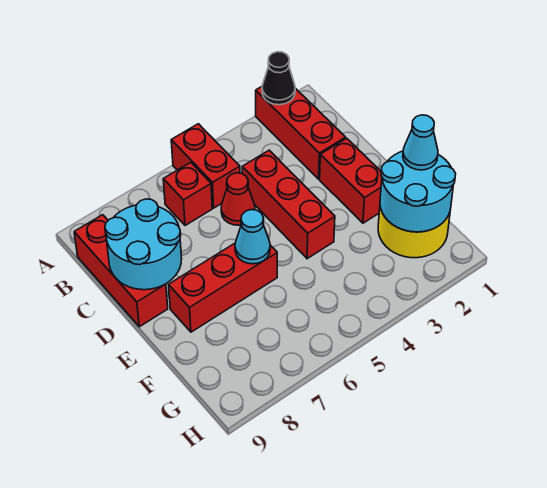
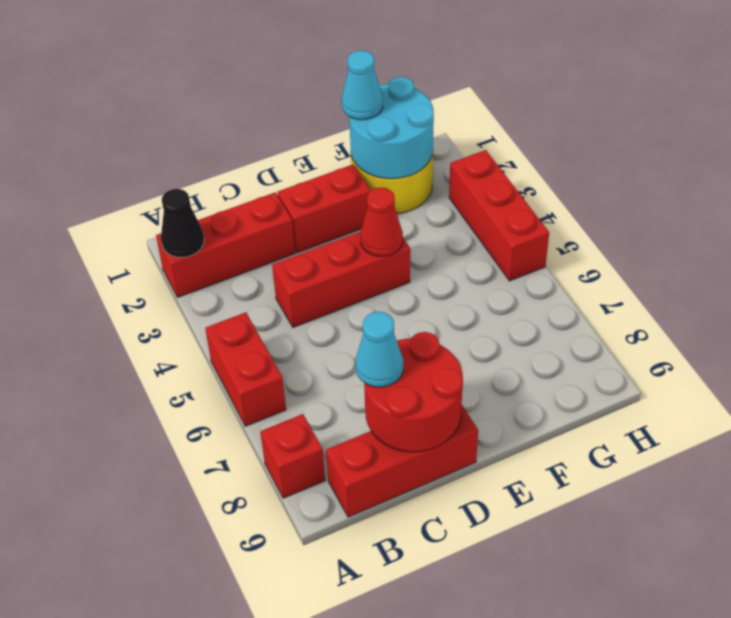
red 1x2 brick [171,124,240,208] -> red 1x2 brick turned to [205,312,286,426]
red 1x1 brick [163,162,212,226] -> red 1x1 brick moved to [260,414,325,498]
red 1x1 cone [221,173,255,225] -> red 1x1 cone moved to [360,187,403,256]
cyan 2x2 round brick [105,199,182,290] -> red 2x2 round brick [364,332,463,452]
red 1x3 brick [169,243,277,332] -> red 1x3 brick moved to [449,150,549,281]
cyan 1x1 cone [235,210,270,264] -> cyan 1x1 cone moved to [355,312,403,387]

